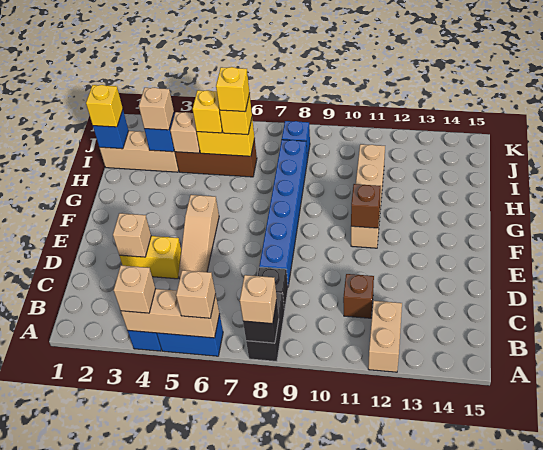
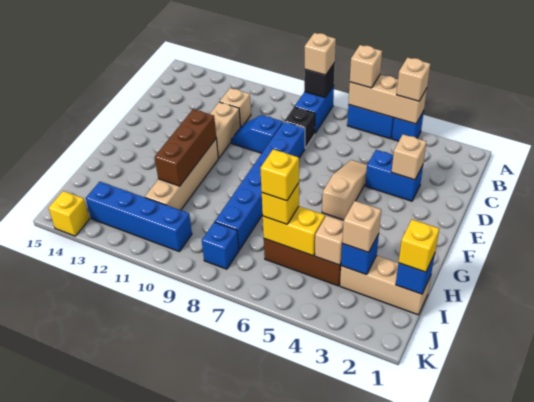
black 1x2 brick [246,293,285,362] -> blue 1x2 brick [295,85,334,133]
tan 1x2 brick [368,301,402,372] -> tan 1x2 brick moved to [210,102,240,158]
brown 1x1 brick [343,274,374,318] -> tan 1x1 brick [220,88,251,127]
yellow 1x2 brick [119,236,181,279] -> blue 1x2 brick [365,150,423,201]
none -> blue 1x2 slope [231,115,283,153]
brown 1x1 brick [351,184,381,228] -> brown 1x3 brick [155,109,216,186]
yellow 1x1 brick [192,90,222,133] -> yellow 1x1 brick moved to [49,191,89,236]
none -> blue 1x4 brick [86,182,192,252]

